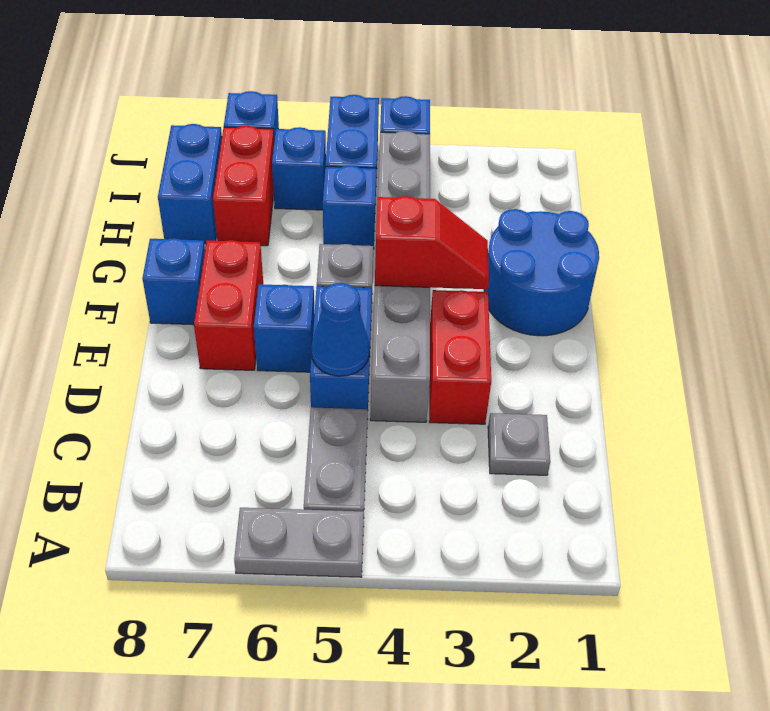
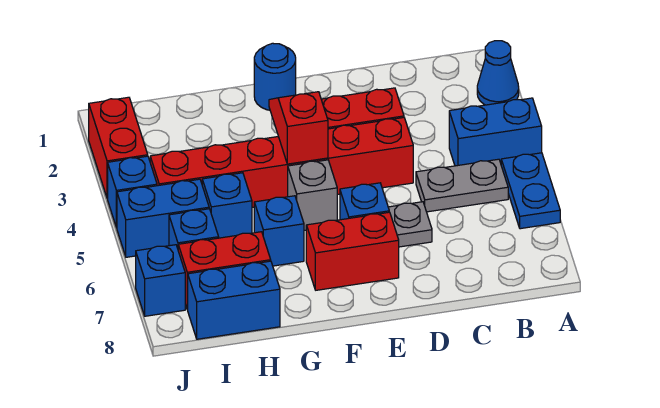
grey 1x2 plate [234,508,364,577] -> blue 1x2 plate [501,153,560,229]
grey 1x1 plate [488,413,550,475] -> grey 1x1 plate moved to [388,202,432,247]
grey 1x6 brick [370,131,430,422] -> red 1x6 brick [150,118,413,207]
blue 1x2 brick [310,286,372,419] -> blue 1x2 brick moved to [449,98,542,166]
blue 1x1 cone [311,283,370,376] -> blue 1x1 cone moved to [477,41,519,105]
blue 2x2 round brick [484,209,599,336] -> blue 1x1 round brick [254,43,296,110]
blue 1x1 brick [142,238,205,325] -> blue 1x1 brick moved to [254,196,304,266]
none -> red 1x2 brick [89,97,148,198]

